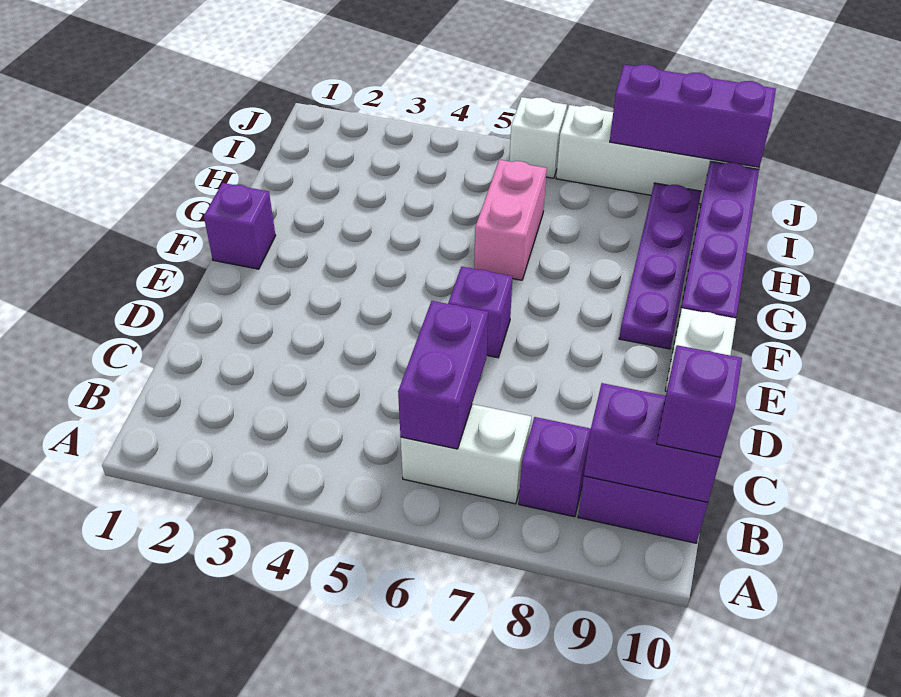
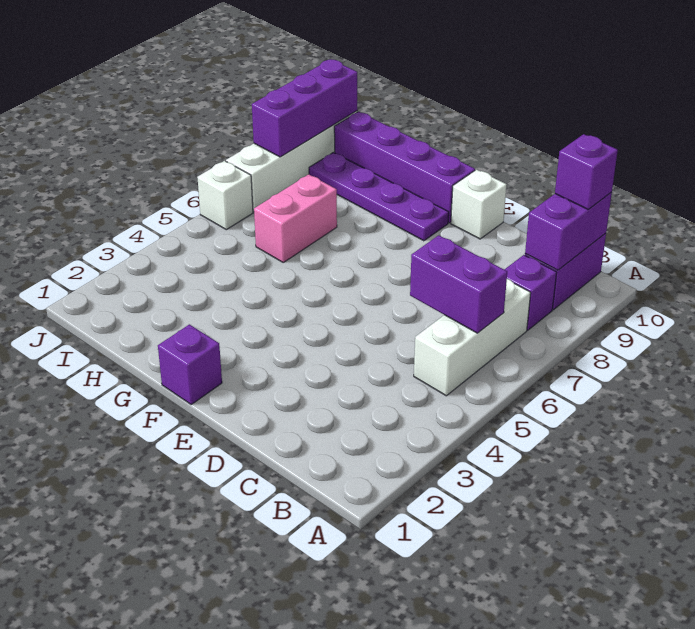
white 1x2 brick [401,404,531,504] -> white 1x3 brick [414,279,531,396]
purple 1x1 brick [448,267,513,358] -> none
pink 1x2 brick [474,160,547,280] -> pink 1x2 brick turned to [254,174,337,262]

